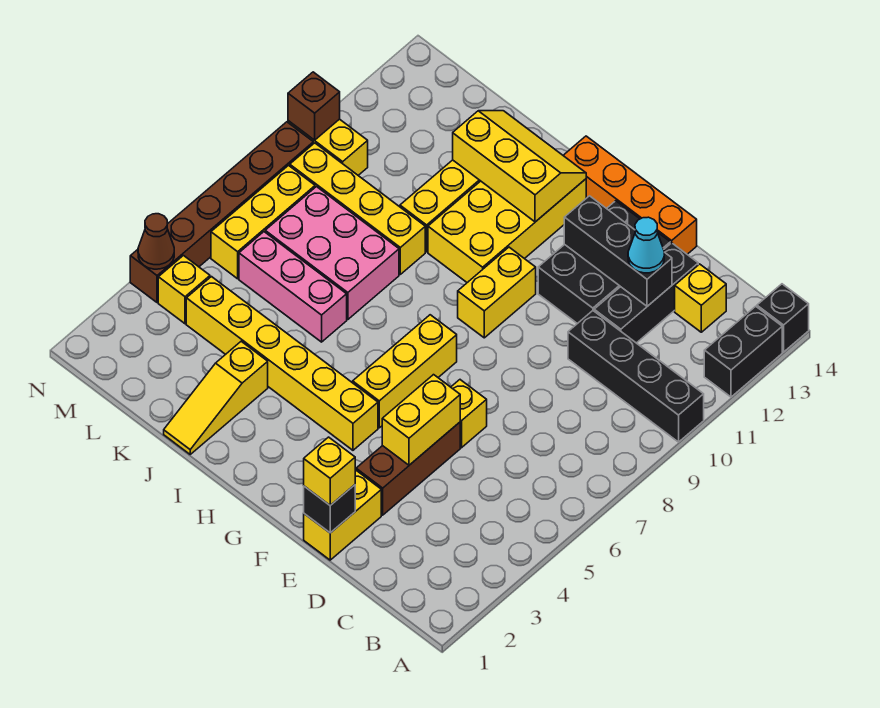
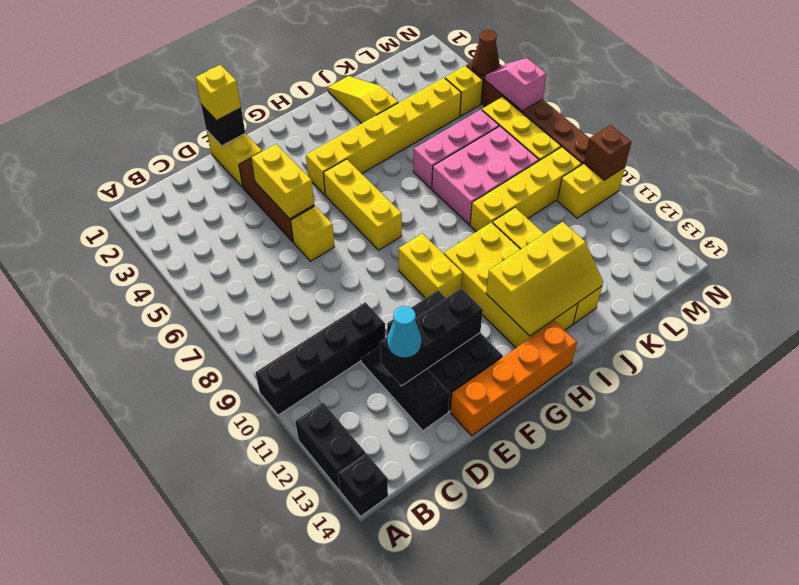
yellow 1x1 brick [675,264,726,332] -> none
black 1x3 brick [594,243,698,343] -> black 1x3 slope [361,346,450,431]
none -> pink 1x2 slope [485,58,546,111]

